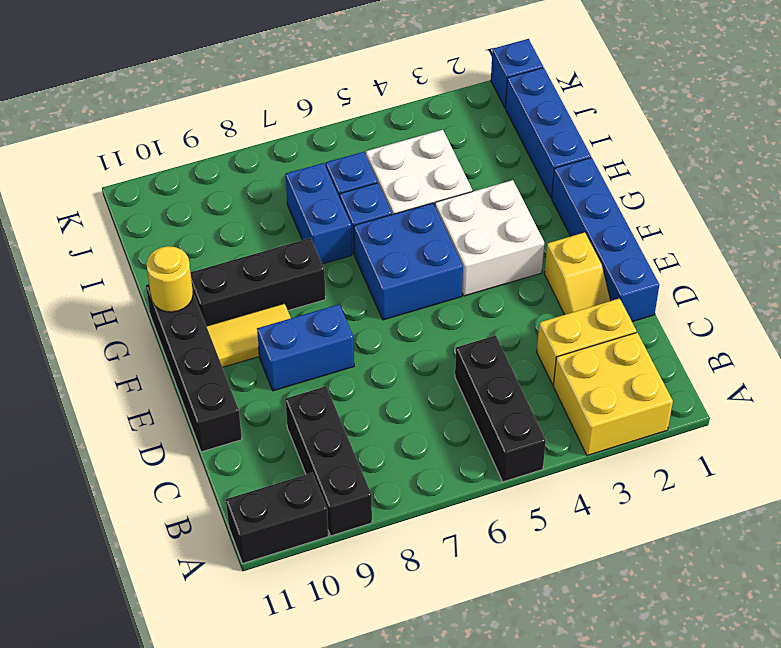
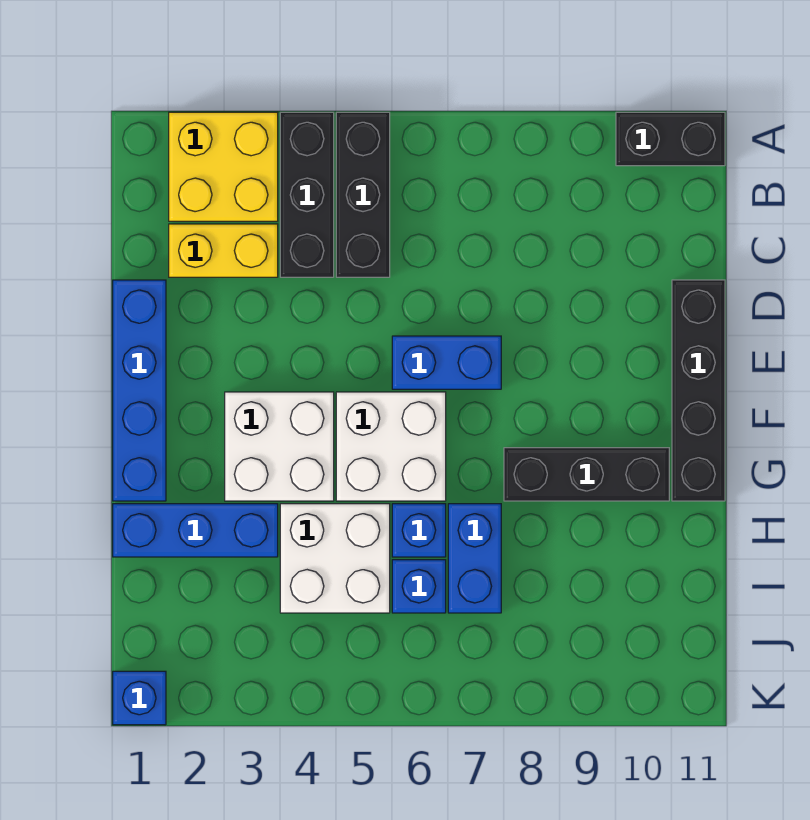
black 1x3 brick [285,386,372,536] -> black 1x3 brick moved to [280,112,334,277]
yellow 1x2 slope [544,232,611,315] -> none
blue 1x2 brick [257,304,354,391] -> blue 1x2 brick moved to [392,336,501,389]
blue 2x2 brick [354,203,463,320] -> white 2x2 brick [336,392,446,501]
yellow 1x2 tile [207,303,291,367] -> none
yellow 1x1 round brick [146,246,193,312] -> none
blue 1x3 brick [506,68,591,198] -> blue 1x3 brick turned to [113,504,278,557]

